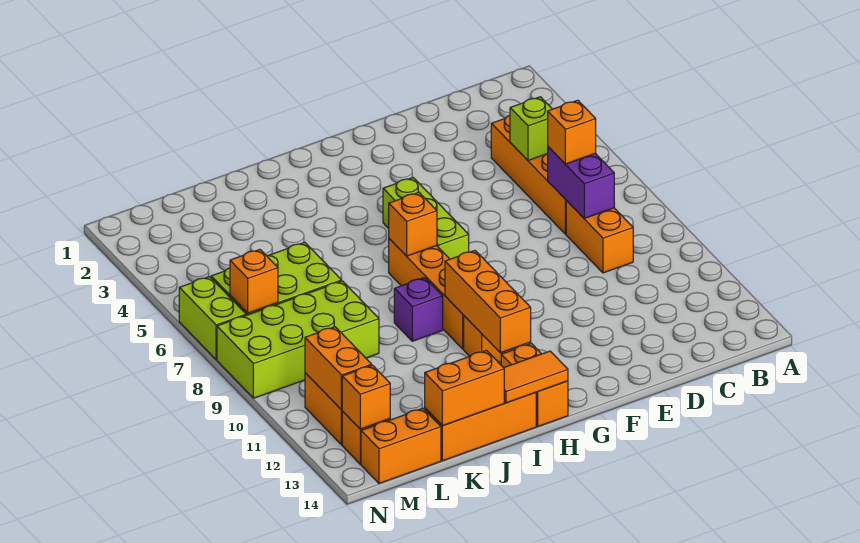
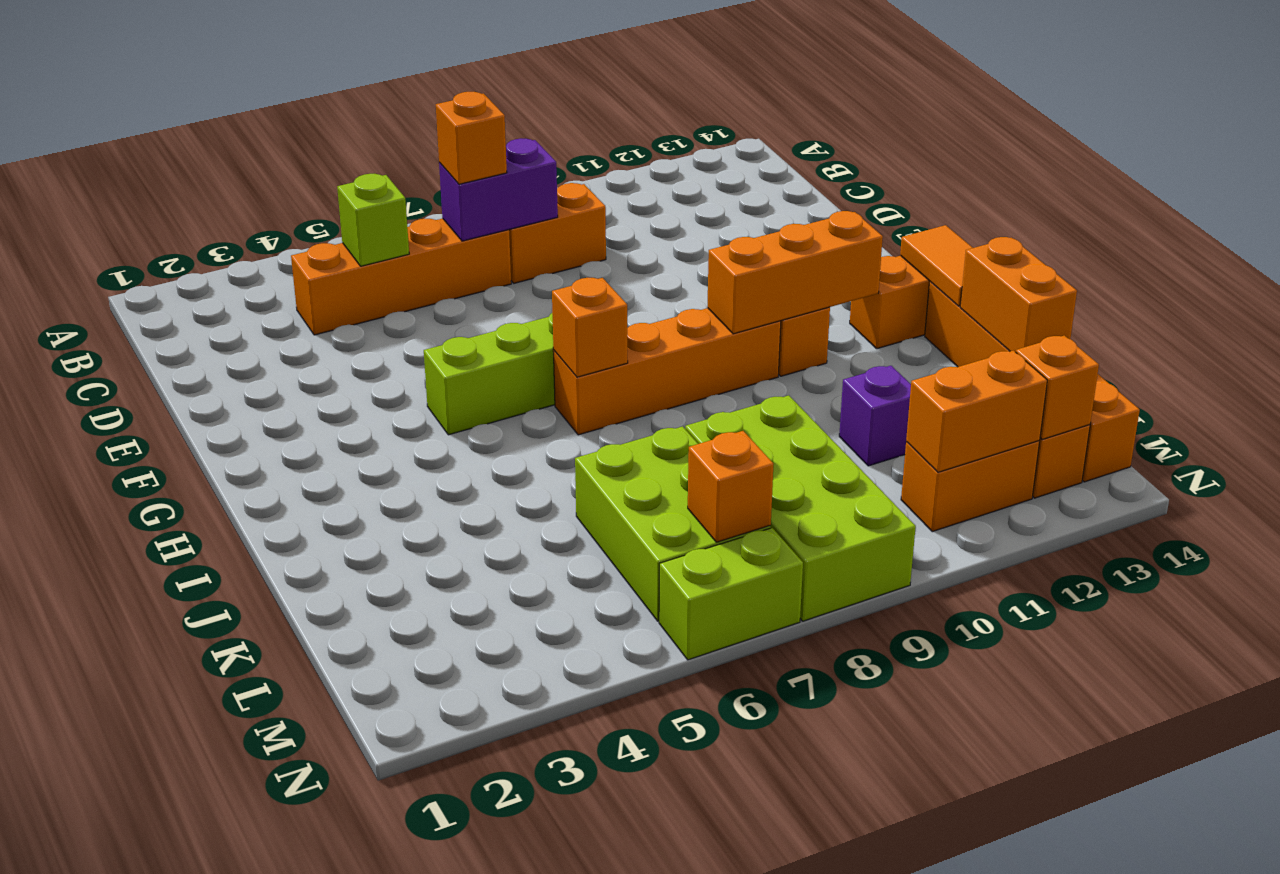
purple 1x1 brick [394,278,443,341] -> purple 1x1 brick moved to [839,366,911,466]

